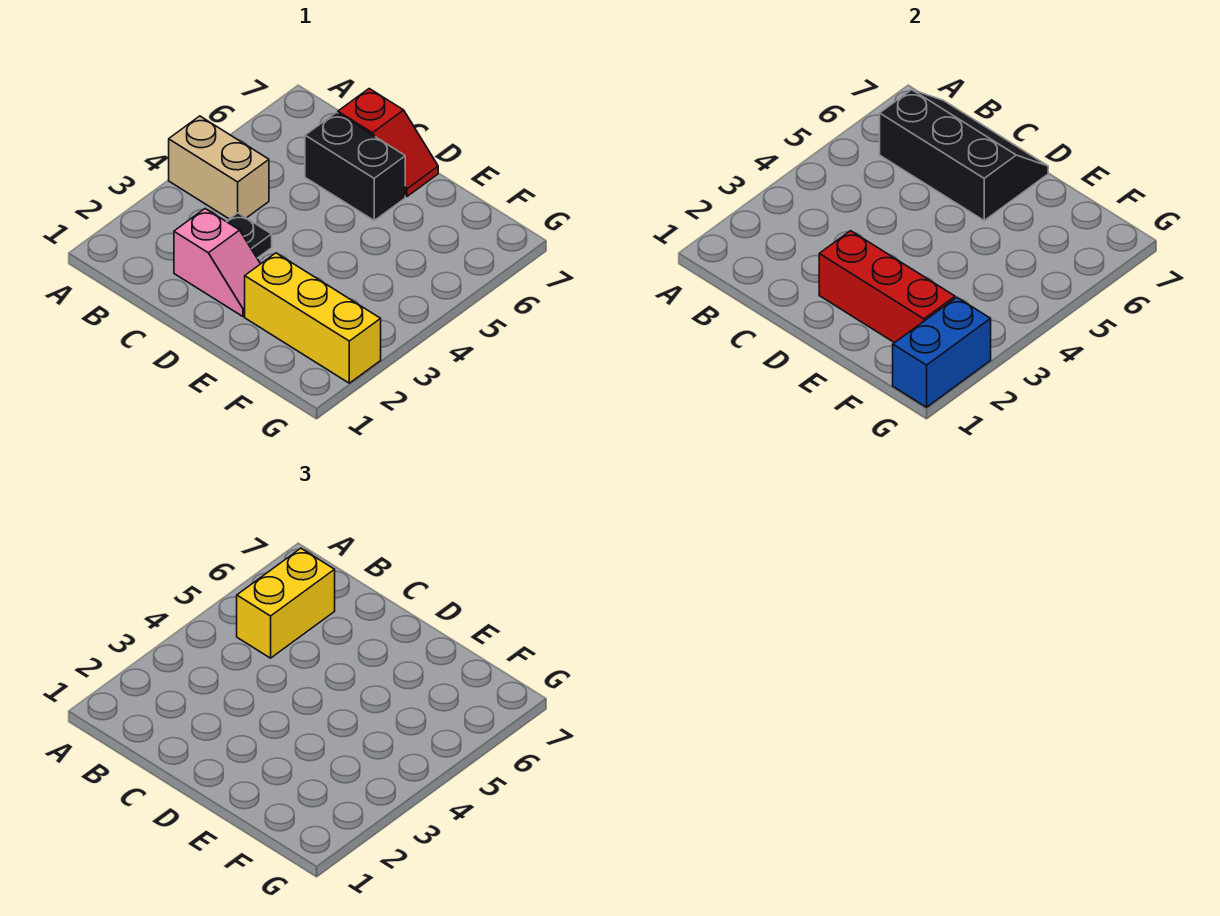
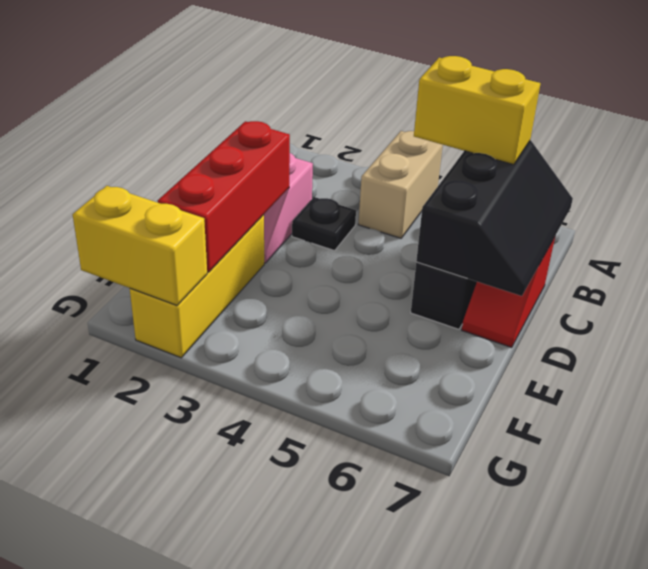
blue 1x2 brick [893,297,991,407] -> yellow 1x2 brick [73,186,207,305]

